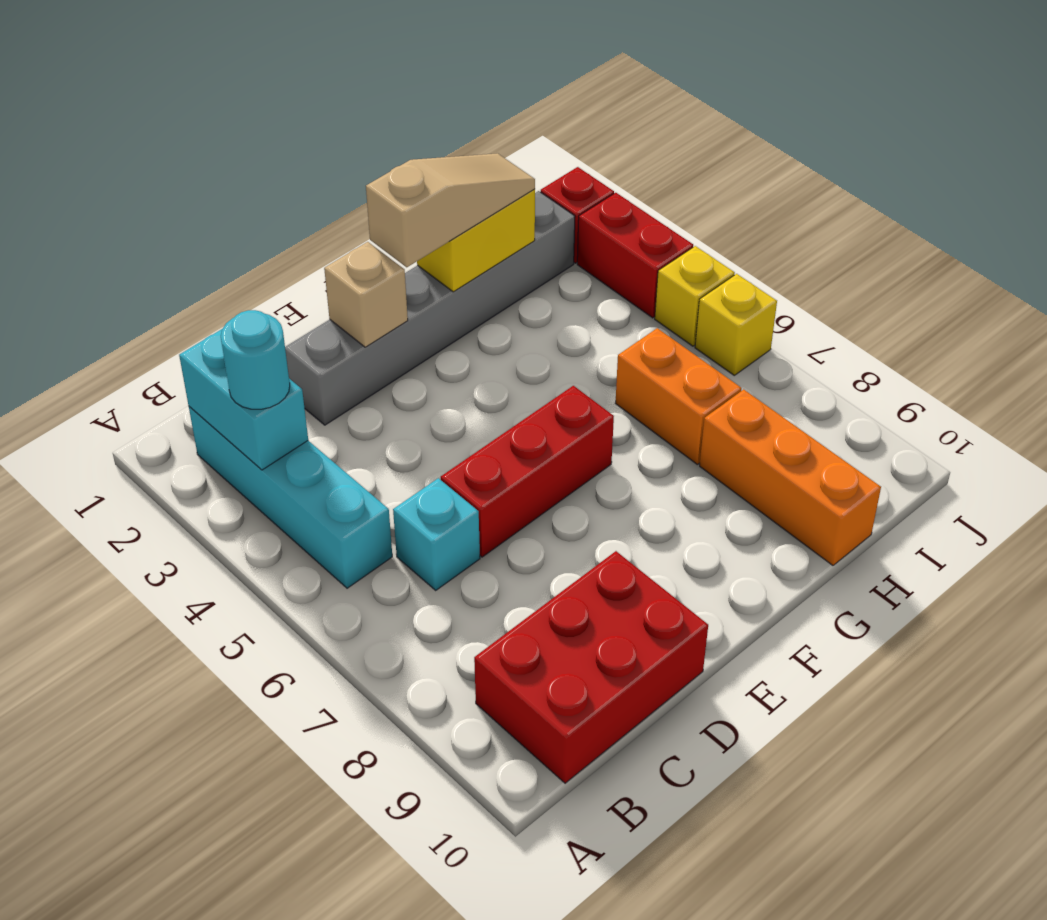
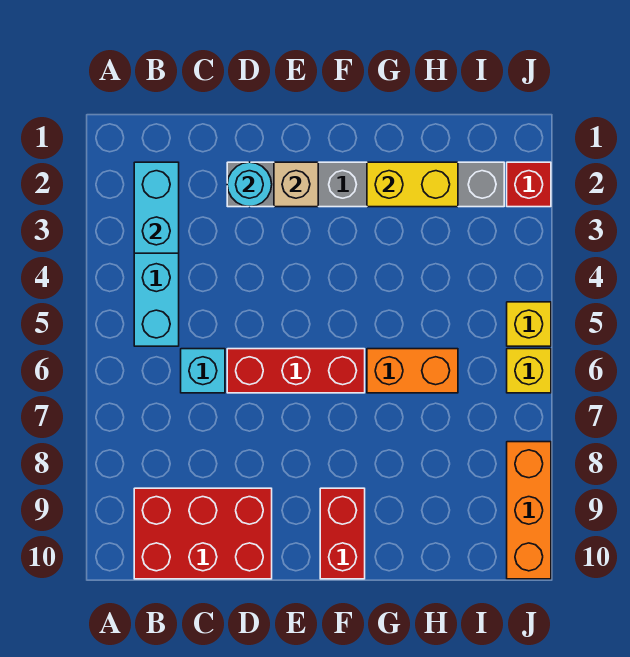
cyan 1x1 round brick [221,310,290,409] -> cyan 1x1 round brick moved to [227,162,272,207]
tan 1x3 slope [366,153,535,267] -> none
orange 1x2 brick [615,328,741,464] -> orange 1x2 brick turned to [367,349,458,393]
orange 1x3 brick [700,389,881,565] -> orange 1x3 brick moved to [507,442,551,579]
red 1x2 brick [577,193,693,318] -> red 1x2 brick moved to [320,488,365,579]

